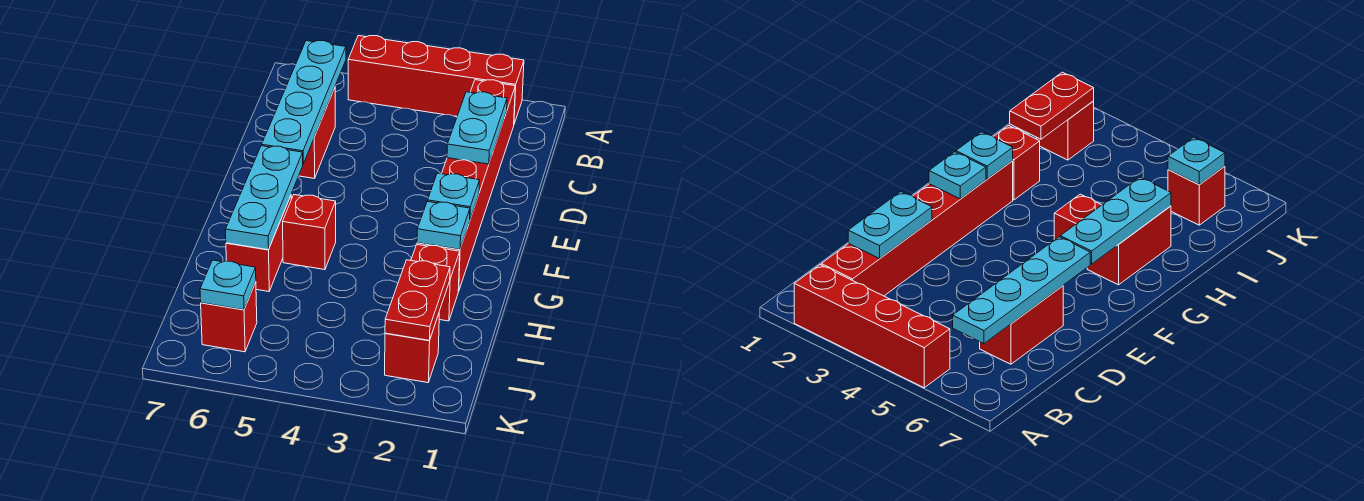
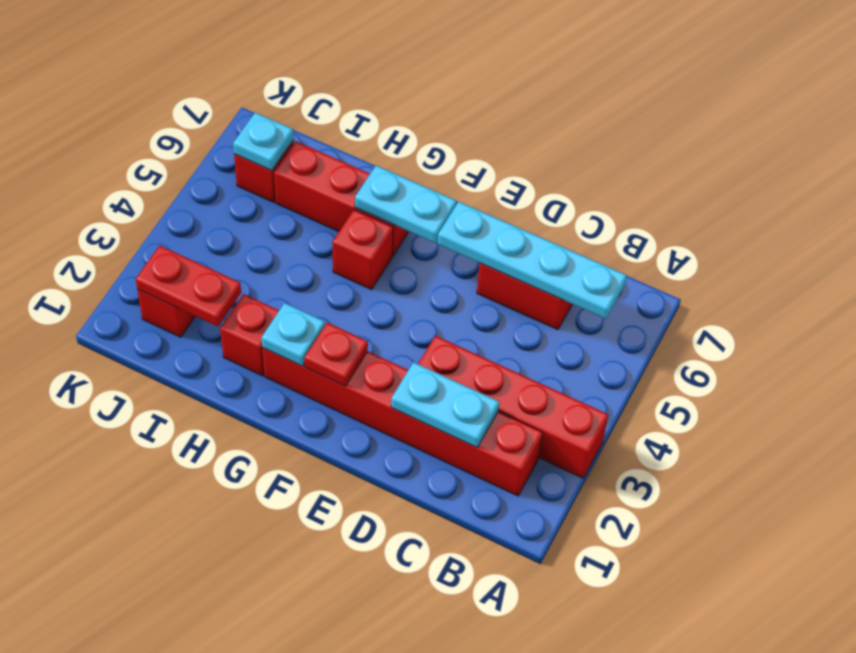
red 1x4 brick [348,36,524,124] -> red 1x4 brick turned to [418,336,608,478]
cyan 1x1 plate [428,173,480,219] -> red 1x1 plate [304,323,368,386]
cyan 1x3 plate [226,146,303,250] -> cyan 1x2 plate [355,166,457,243]
red 1x2 brick [226,196,291,292] -> red 1x3 brick [274,141,409,256]

